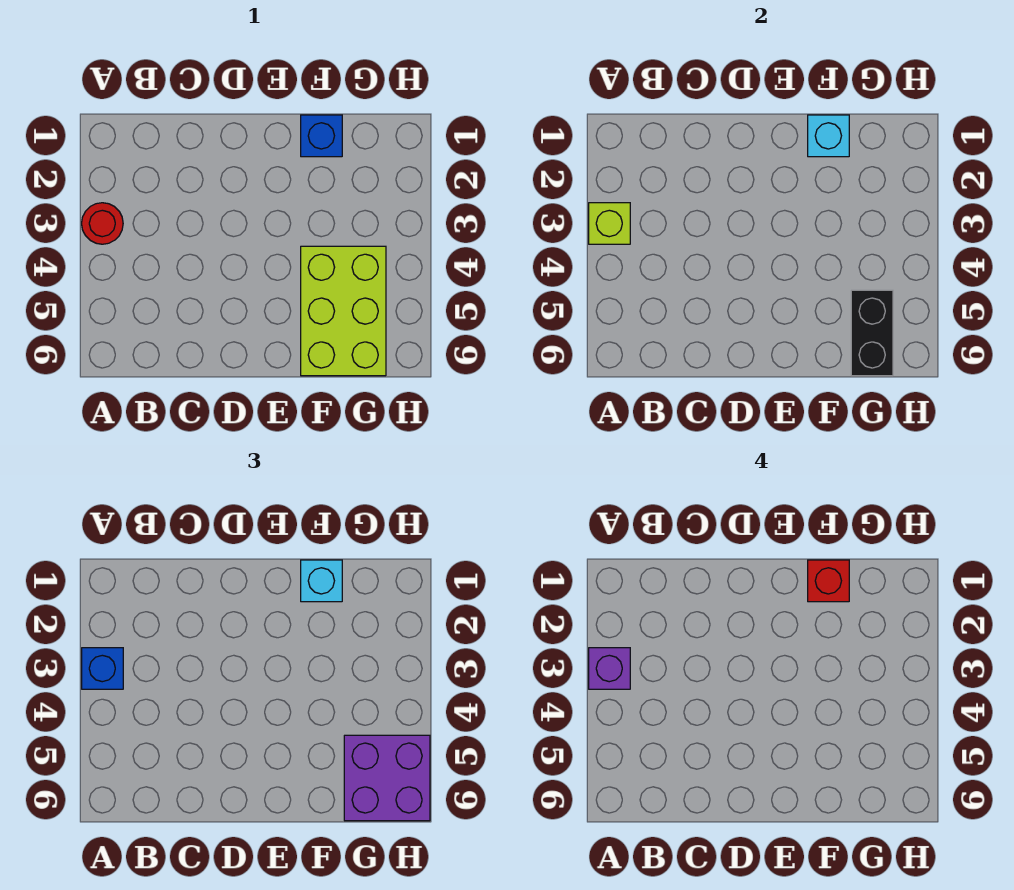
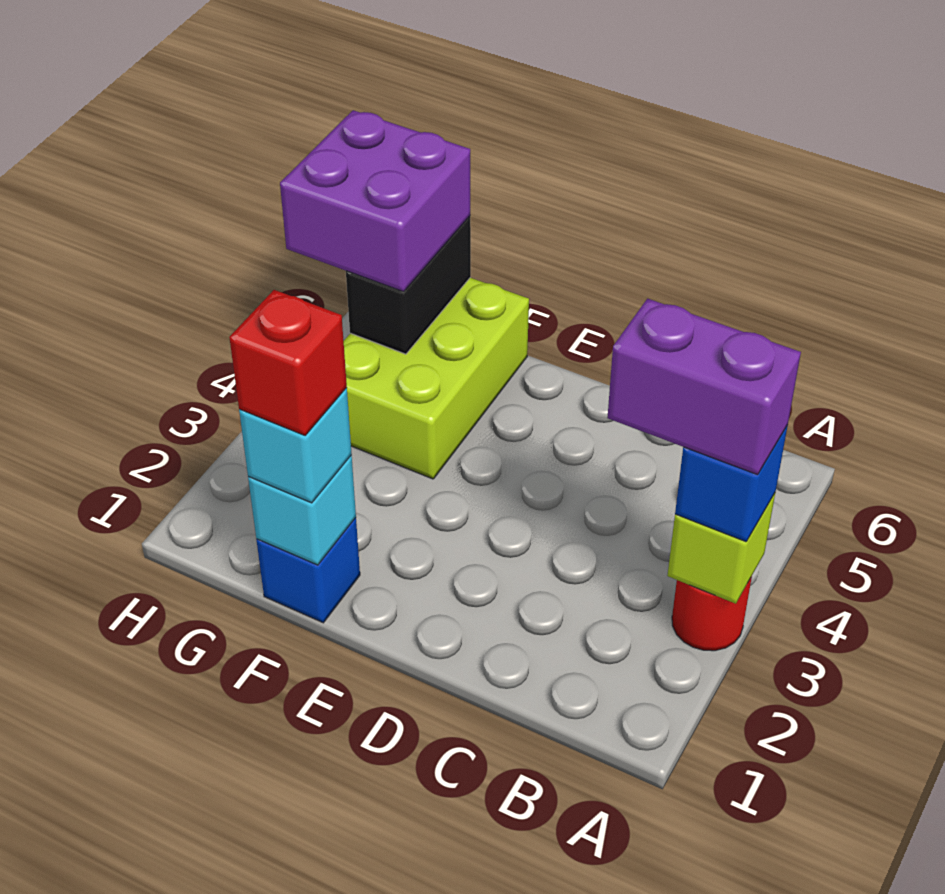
purple 1x1 brick [589,648,630,689] -> purple 1x2 brick [607,299,801,475]

